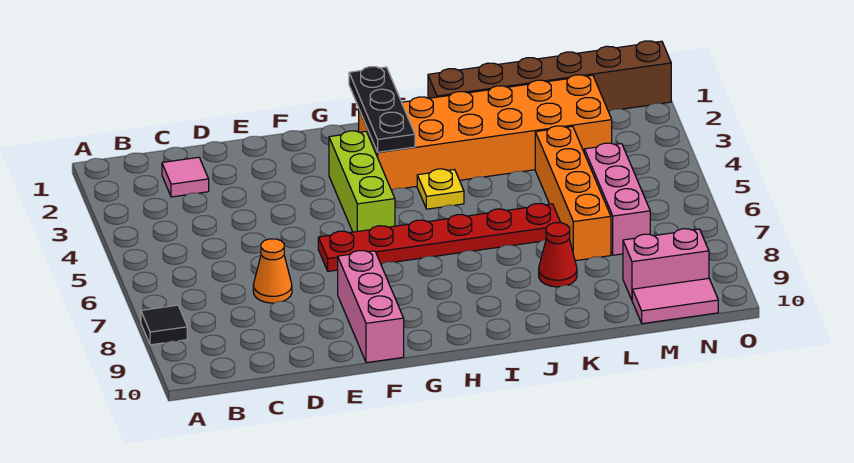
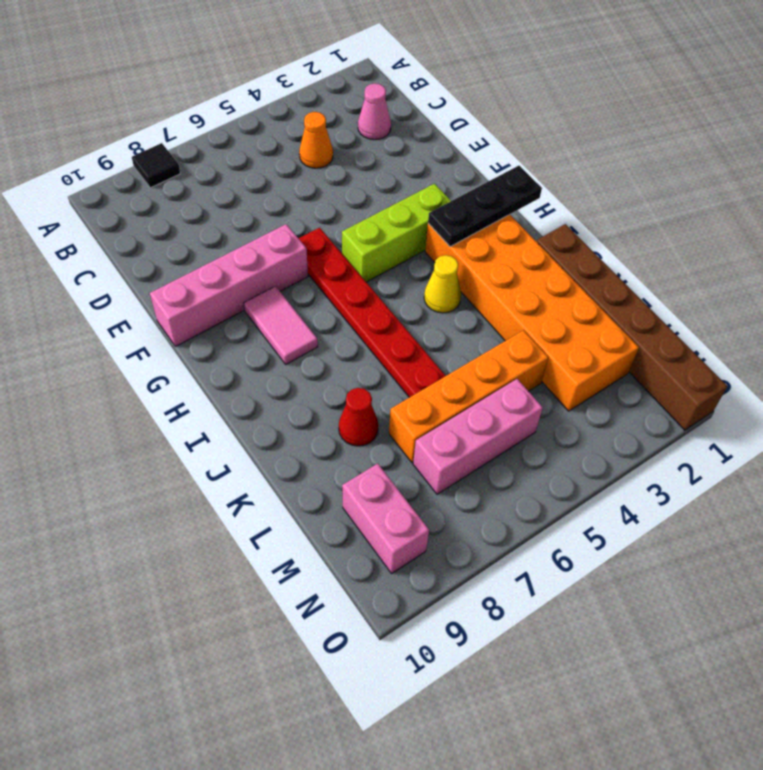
pink 1x1 tile [162,157,209,197] -> pink 1x1 cone [358,83,391,140]
orange 1x1 cone [253,239,292,303] -> orange 1x1 cone moved to [299,112,333,168]
pink 1x3 brick [338,251,404,363] -> pink 1x4 brick [150,224,308,346]
yellow 1x1 plate [417,169,464,209] -> yellow 1x1 cone [424,255,461,313]
pink 1x2 tile [632,278,718,324] -> pink 1x2 tile moved to [244,286,318,364]

